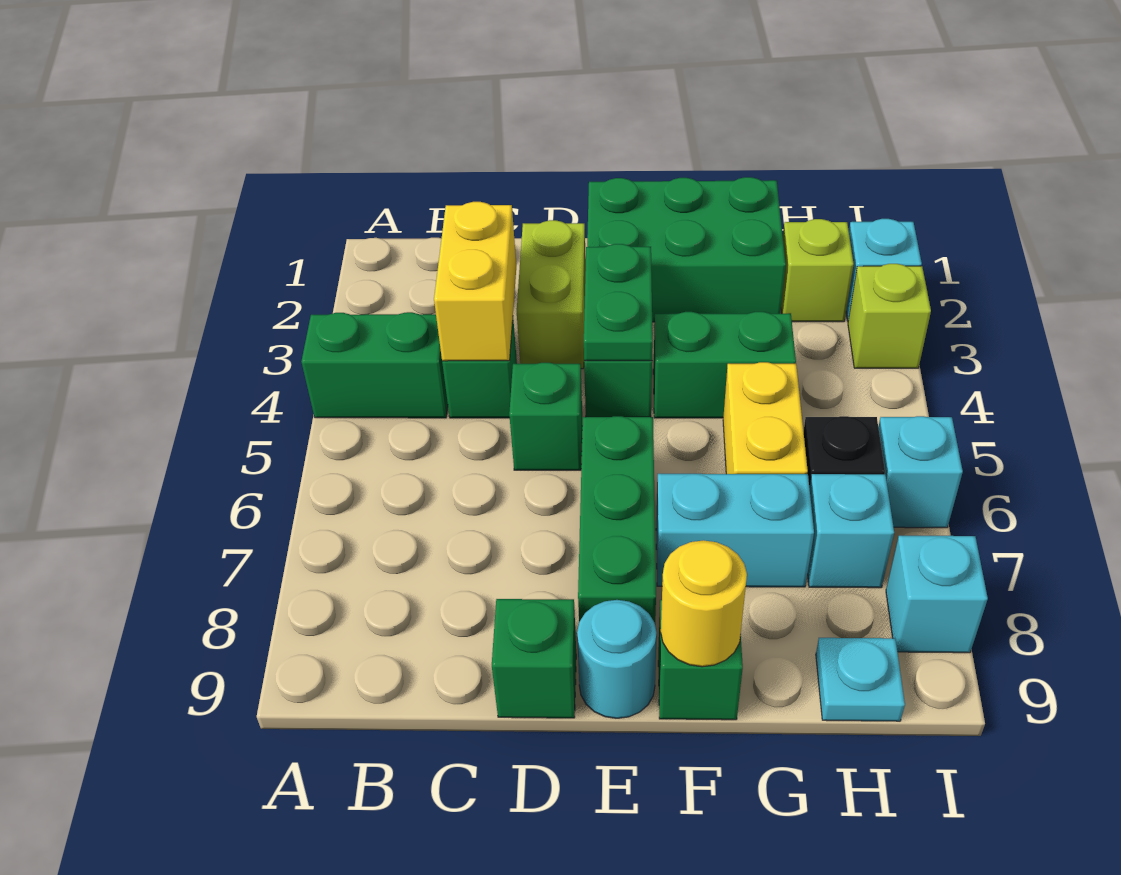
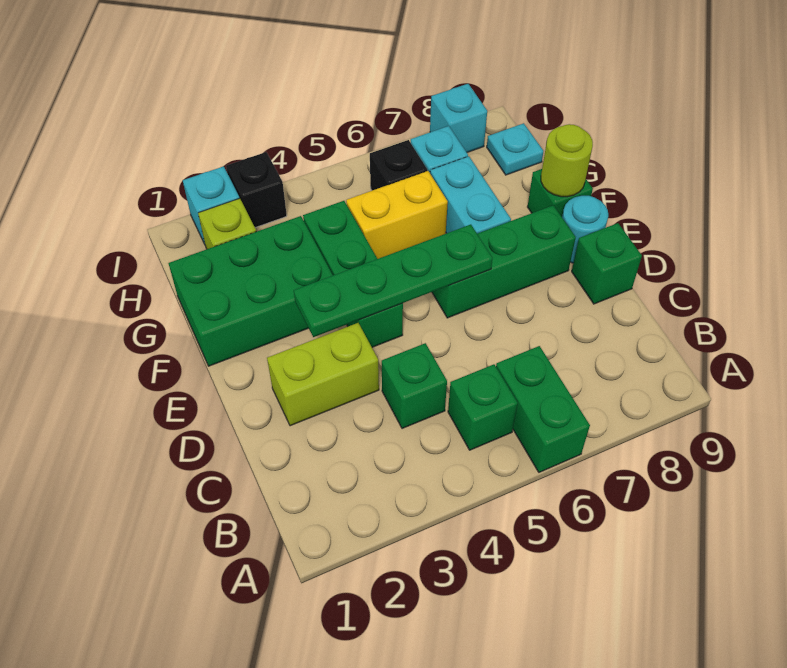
green 1x2 brick [301,312,448,418] -> green 1x2 brick moved to [496,346,590,472]
yellow 1x2 brick [434,202,516,361] -> none
green 1x1 brick [509,363,582,470] -> green 1x1 brick moved to [448,364,518,450]
green 2x3 brick [587,177,786,322] -> green 2x3 brick turned to [168,216,333,366]
green 1x2 plate [584,244,653,361] -> green 1x4 plate [294,225,492,337]
yellow 1x1 round brick [661,540,747,667] -> lime 1x1 round brick [541,124,593,197]
lime 1x1 brick [848,264,931,368] -> black 1x1 brick [226,152,287,228]
cyan 1x1 brick [878,416,963,528] -> none

